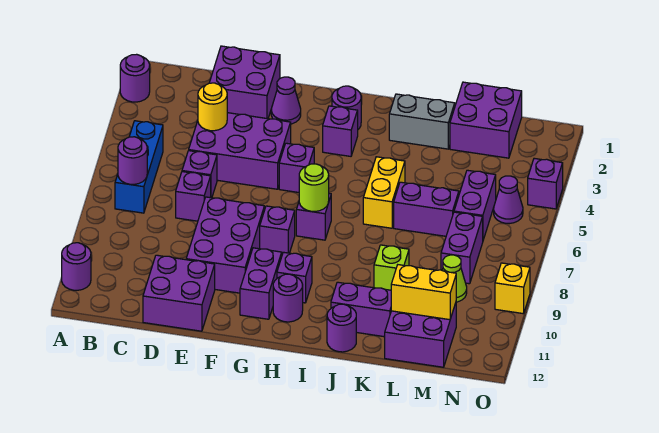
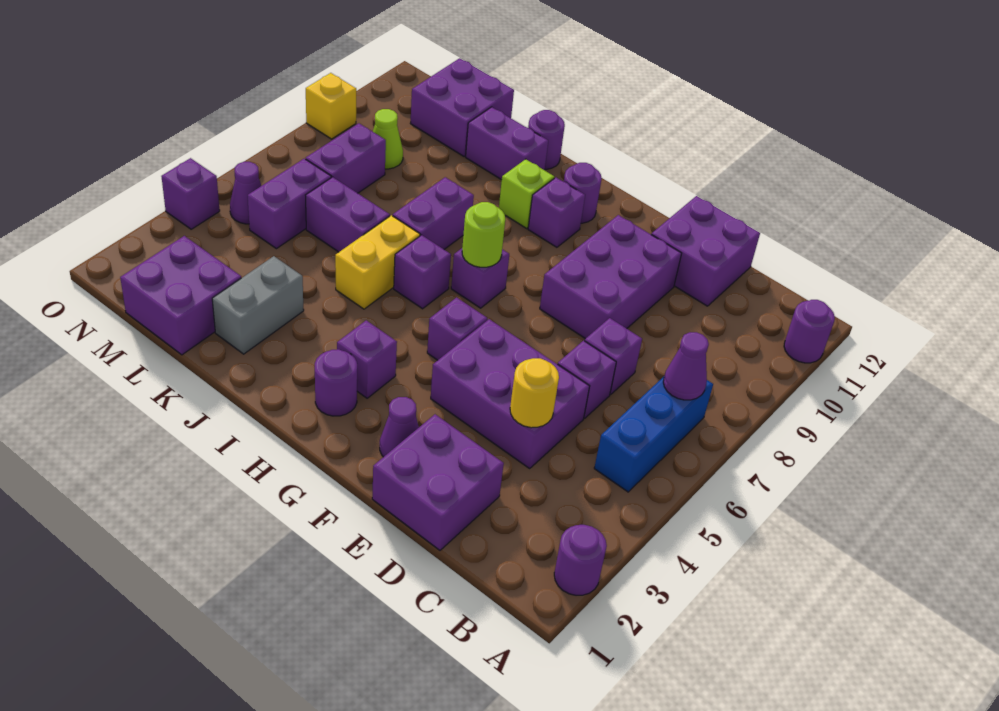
purple 1x1 round brick [118,137,147,184] -> purple 1x1 cone [663,332,709,400]
purple 1x1 brick [260,206,295,254] -> purple 1x1 brick moved to [394,235,451,309]
purple 1x2 brick [240,248,282,319] -> purple 1x2 brick moved to [393,177,474,249]
grey 1x2 brick [389,94,455,149] -> grey 1x2 brick turned to [212,256,304,354]
lime 1x1 brick [374,245,409,290] -> lime 1x1 brick moved to [499,159,554,228]
yellow 1x2 brick [391,265,456,320] -> none

